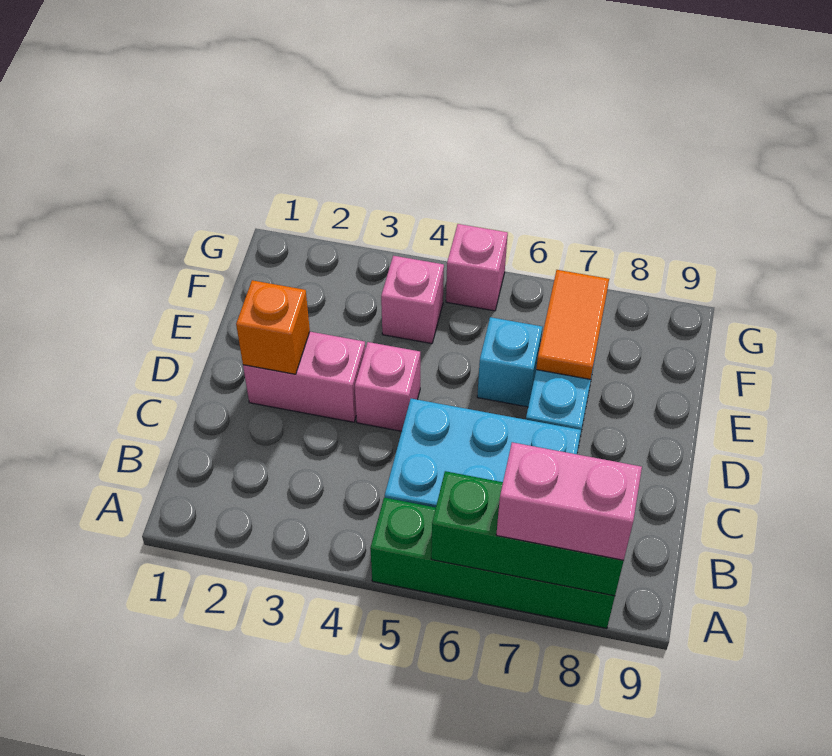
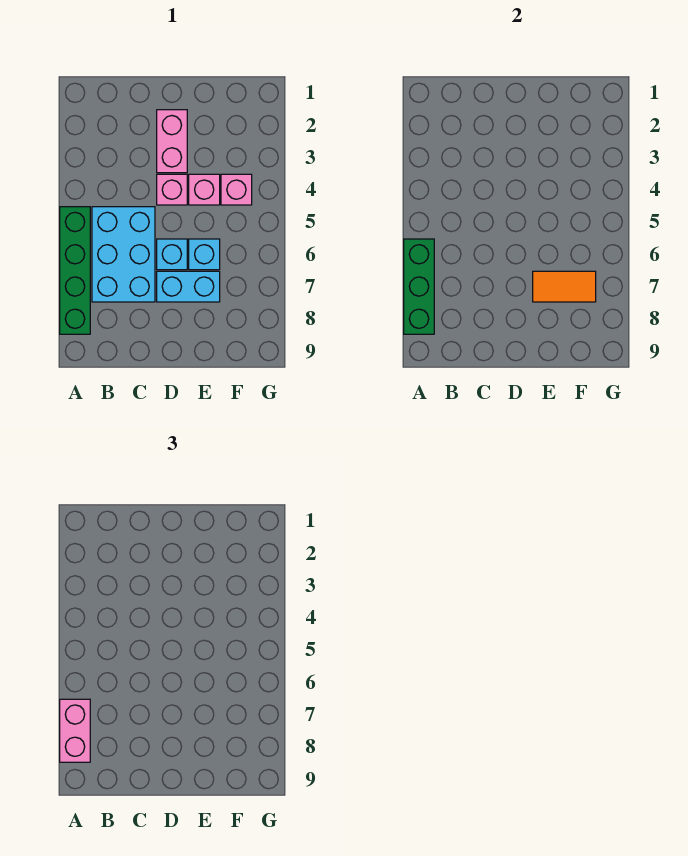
orange 1x1 brick [236,280,310,374] -> none
none -> cyan 1x1 brick [157,239,187,270]
pink 1x1 brick [446,224,508,311] -> pink 1x1 brick moved to [189,174,220,205]

